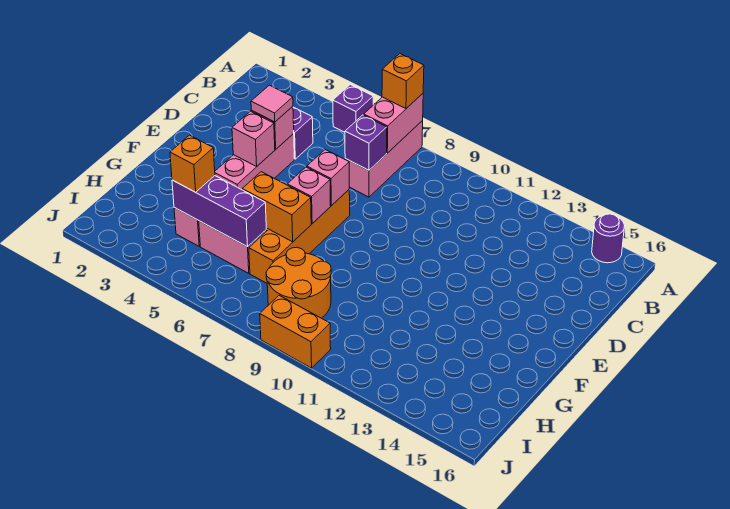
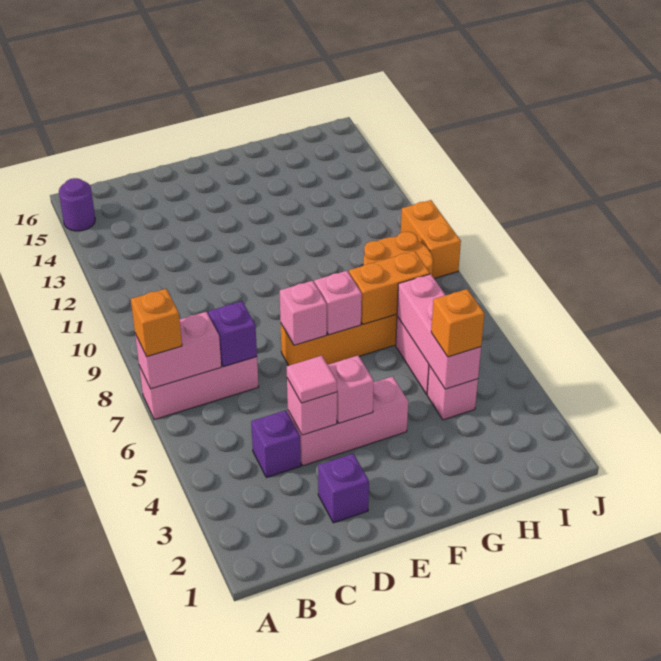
purple 1x1 brick [333,85,373,132] -> purple 1x1 brick moved to [318,454,369,523]
orange 1x2 brick [242,172,311,242] -> orange 1x2 brick turned to [349,251,430,324]
purple 1x3 brick [172,176,266,247] -> pink 1x3 brick [397,274,481,389]

